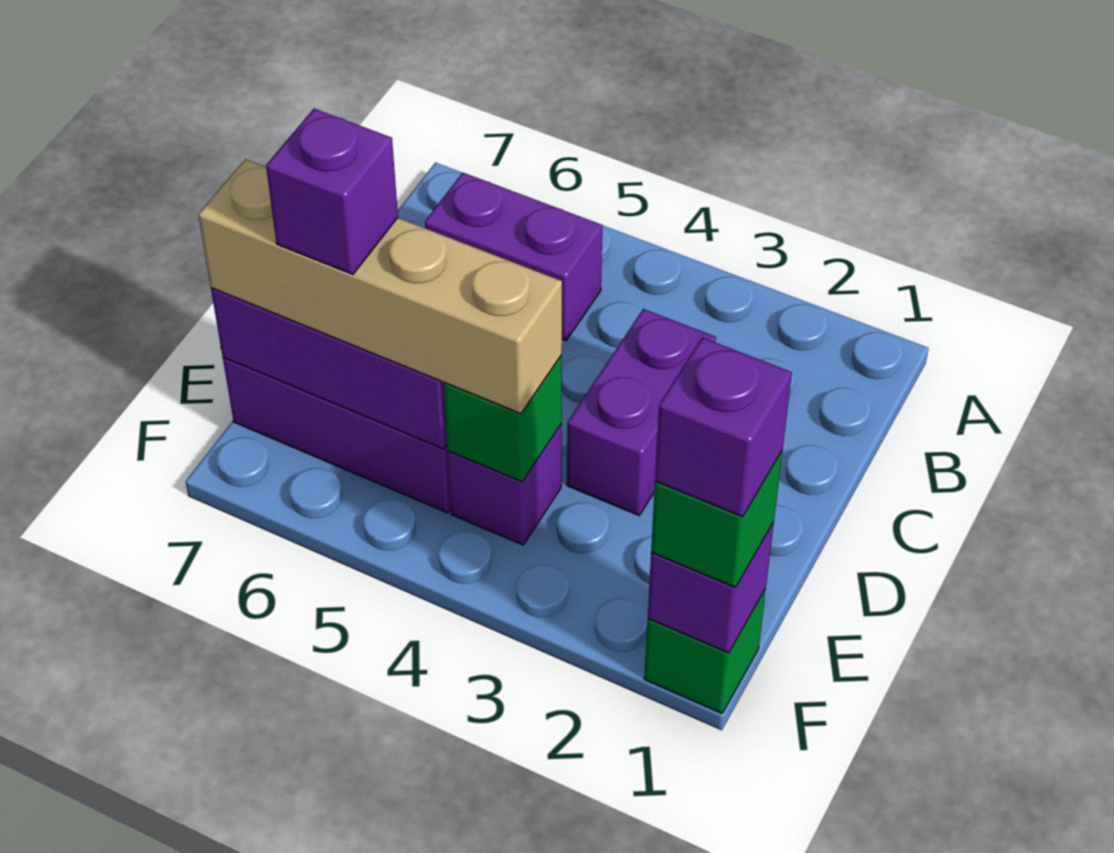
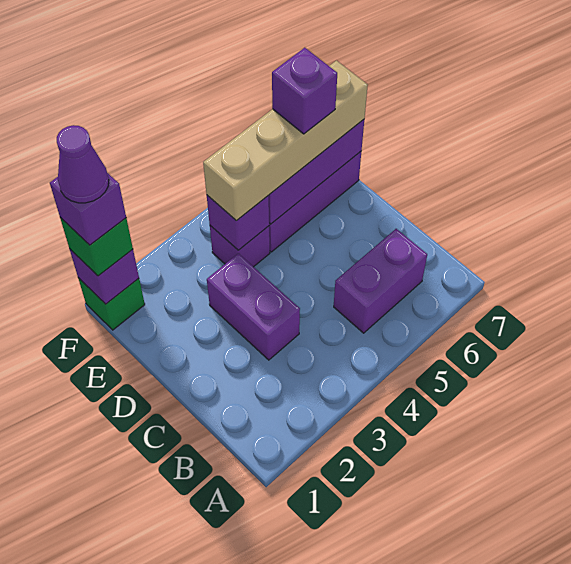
green 1x1 brick [444,356,562,482] -> purple 1x1 brick [207,195,269,250]
none -> purple 1x1 cone [57,125,109,203]

